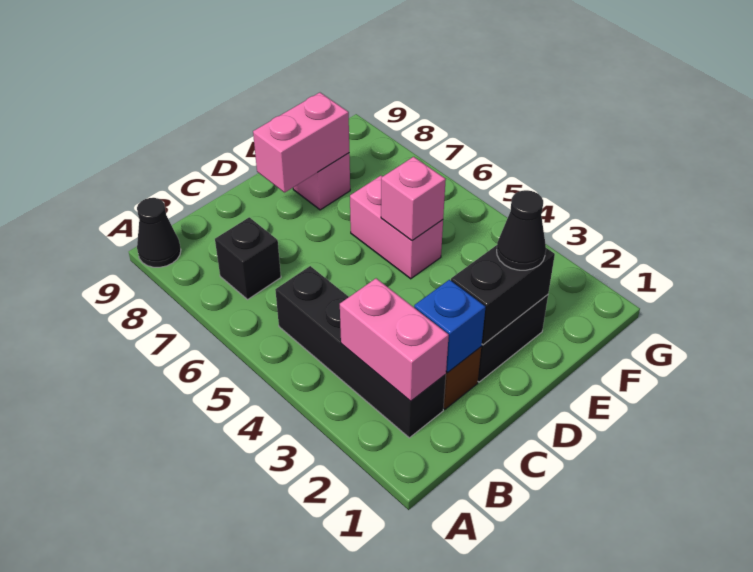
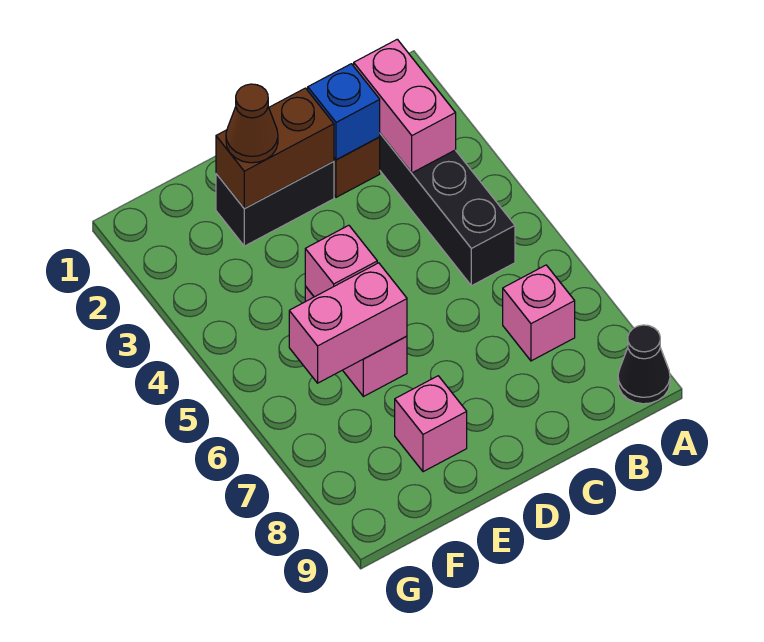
black 1x1 brick [215,217,281,299] -> pink 1x1 brick [503,265,575,361]
black 1x2 brick [451,245,555,345] -> brown 1x2 brick [216,88,334,208]
pink 1x2 brick [253,93,349,192] -> pink 1x2 brick moved to [289,263,407,383]
black 1x1 cone [497,190,546,270] -> brown 1x1 cone [226,84,278,163]

